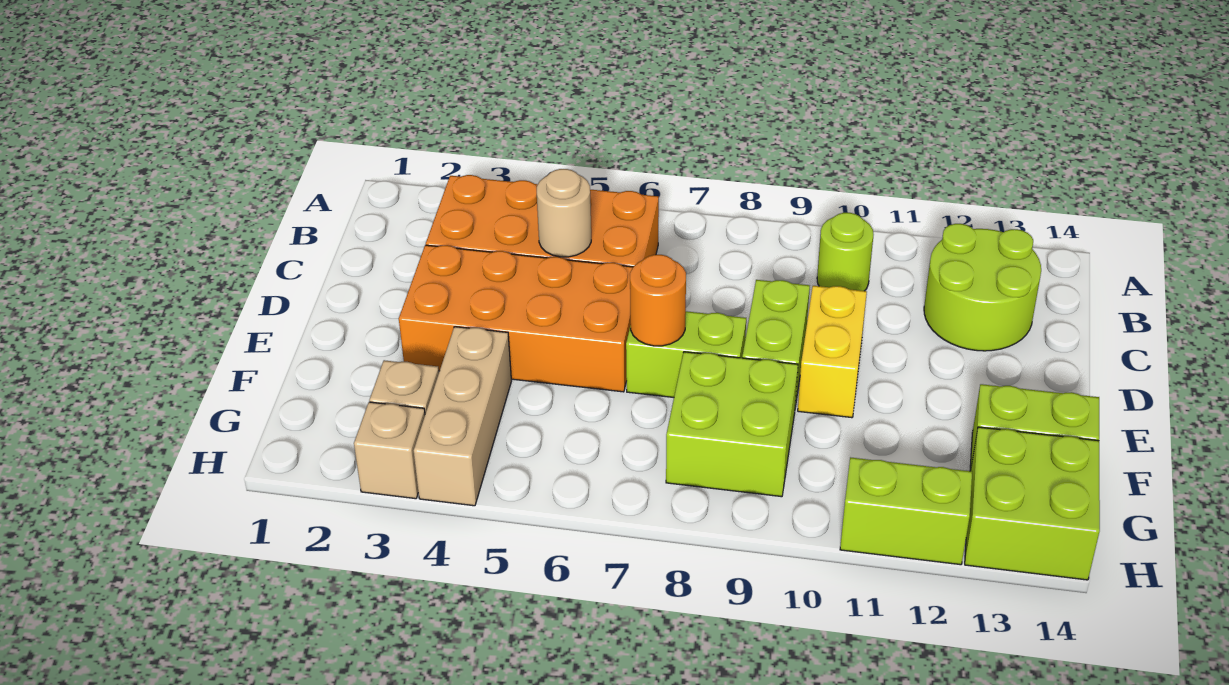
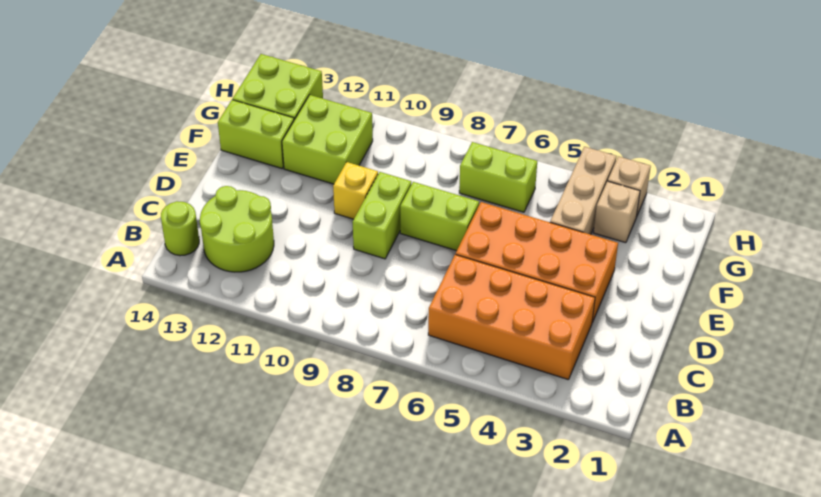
lime 1x1 round brick [817,213,874,291] -> lime 1x1 round brick moved to [161,201,199,256]
tan 1x1 round brick [537,169,591,257] -> none
yellow 1x2 brick [798,286,867,418] -> yellow 1x1 brick [333,162,378,219]
orange 1x1 round brick [630,255,686,346] -> none
lime 2x2 brick [666,352,798,497] -> lime 2x2 brick moved to [282,95,373,184]
lime 1x2 brick [840,457,972,565] -> lime 1x2 brick moved to [459,142,537,212]

